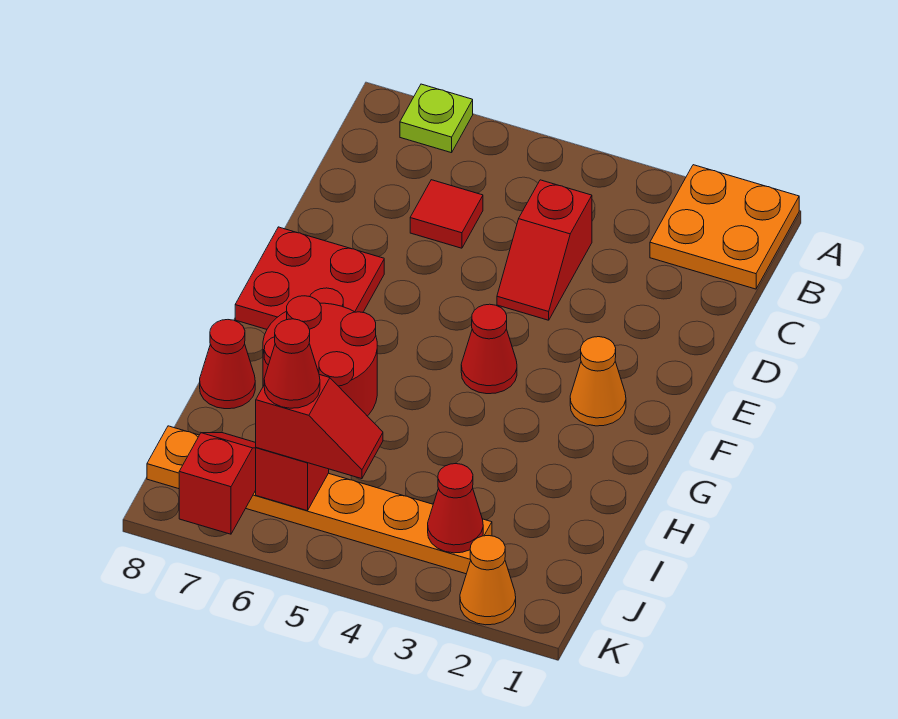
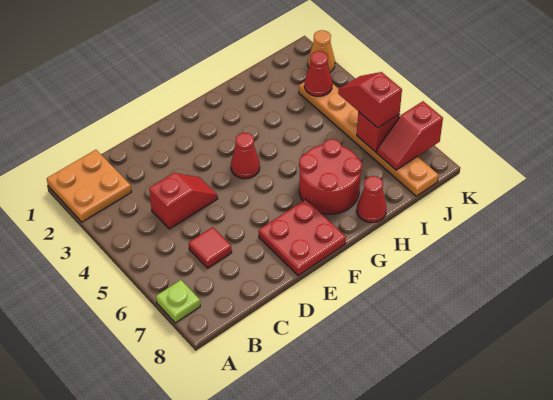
orange 1x1 cone [570,337,626,426] -> none
red 1x1 cone [264,319,320,408] -> none

